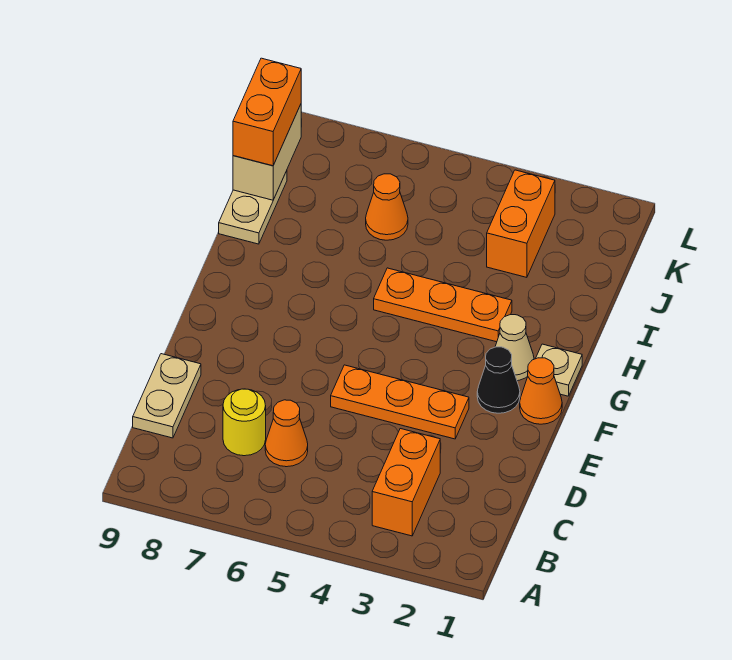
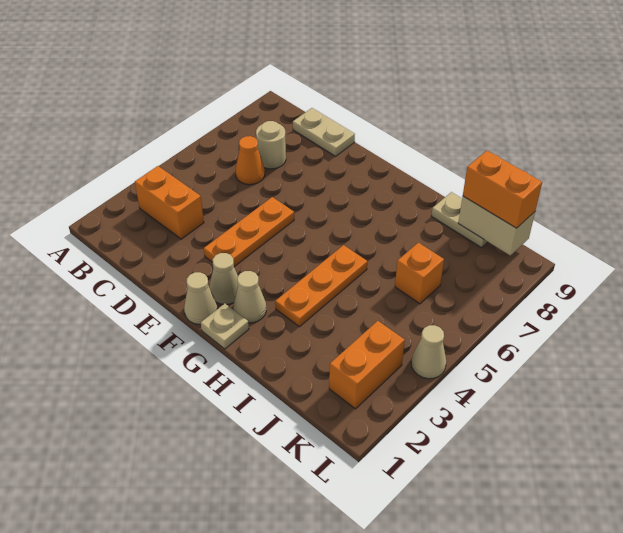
yellow 1x1 round brick [223,389,266,456] -> tan 1x1 round brick [256,121,286,169]
orange 1x1 cone [520,358,562,424] -> tan 1x1 cone [184,272,218,324]
black 1x1 cone [477,347,520,413] -> tan 1x1 cone [210,253,238,304]
orange 1x2 brick [487,170,555,277] -> orange 1x2 brick turned to [329,321,405,409]
orange 1x1 cone [366,174,408,240] -> orange 1x1 brick [395,243,444,304]
none -> tan 1x1 cone [411,325,446,379]

